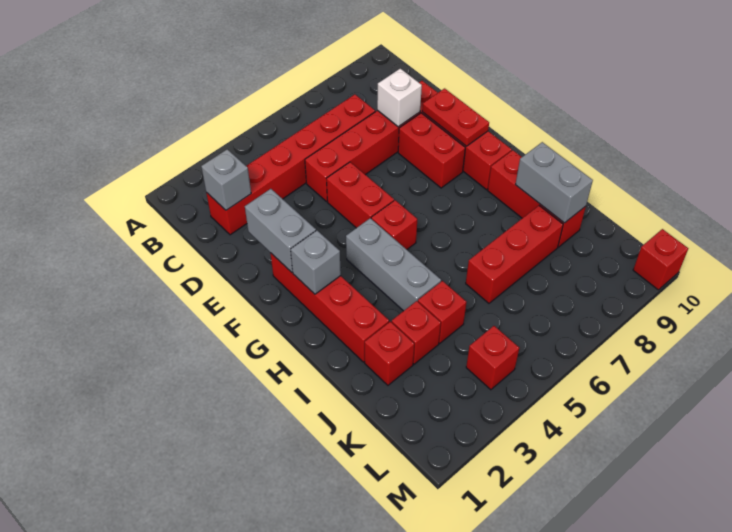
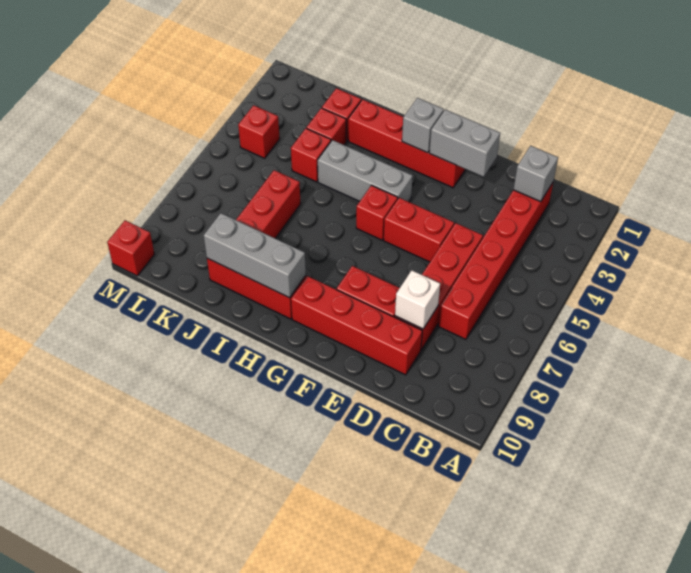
red 1x2 plate [422,88,489,146] -> none
grey 1x2 brick [515,142,593,223] -> grey 1x3 brick [204,213,306,298]

